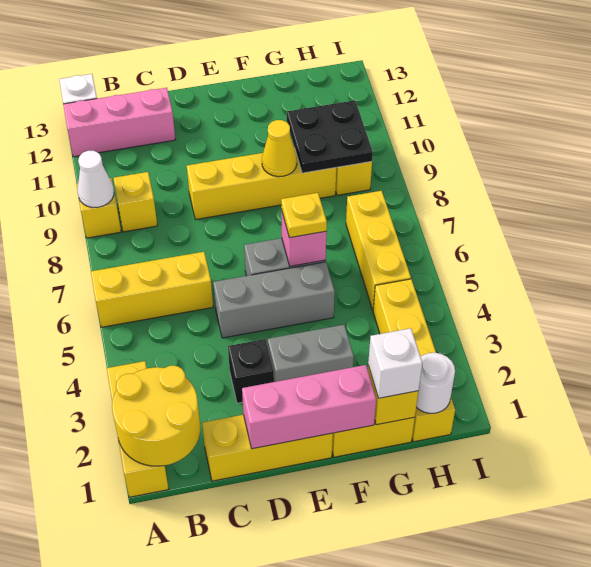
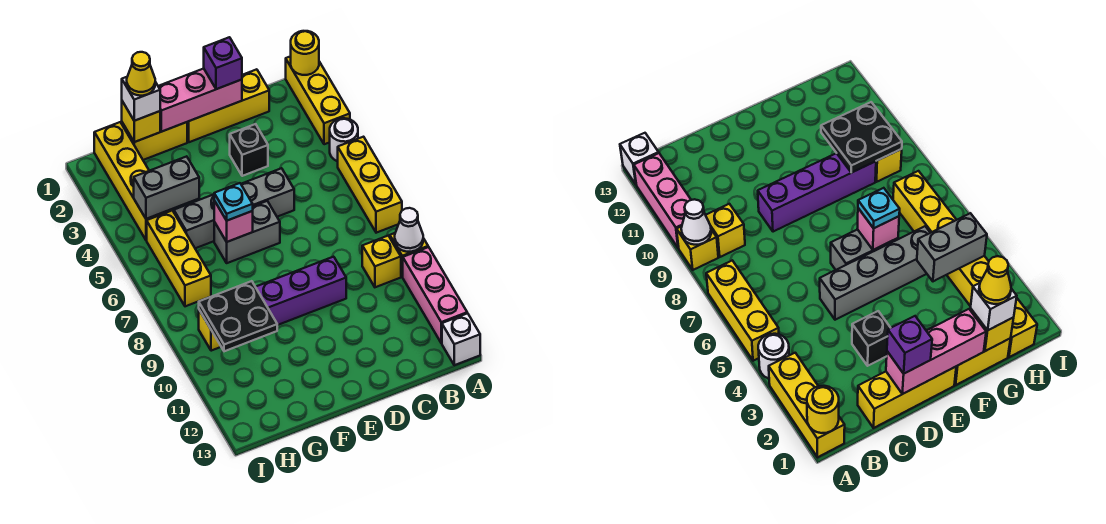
yellow 2x2 round brick [112,366,200,466] -> yellow 1x1 round brick [291,31,319,75]
yellow 1x3 brick [91,252,213,327] -> yellow 1x3 brick turned to [338,137,402,233]
pink 1x3 brick [63,88,175,157] -> pink 1x3 brick turned to [403,247,467,343]
none -> purple 1x1 brick [204,37,242,89]
grey 1x3 brick [213,262,335,338] -> grey 1x4 brick [174,168,294,248]
yellow 1x4 brick [187,148,336,220] -> purple 1x4 brick [256,257,346,325]
grey 1x2 brick [268,325,354,382] -> grey 1x2 brick moved to [134,156,199,219]
yellow 1x1 plate [281,193,327,238] -> cyan 1x1 plate [214,183,253,221]
yellow 1x1 cone [262,120,297,177] -> yellow 1x1 cone moved to [127,52,155,96]
white 1x1 round brick [416,353,455,413] -> white 1x1 round brick moved to [330,118,358,161]

